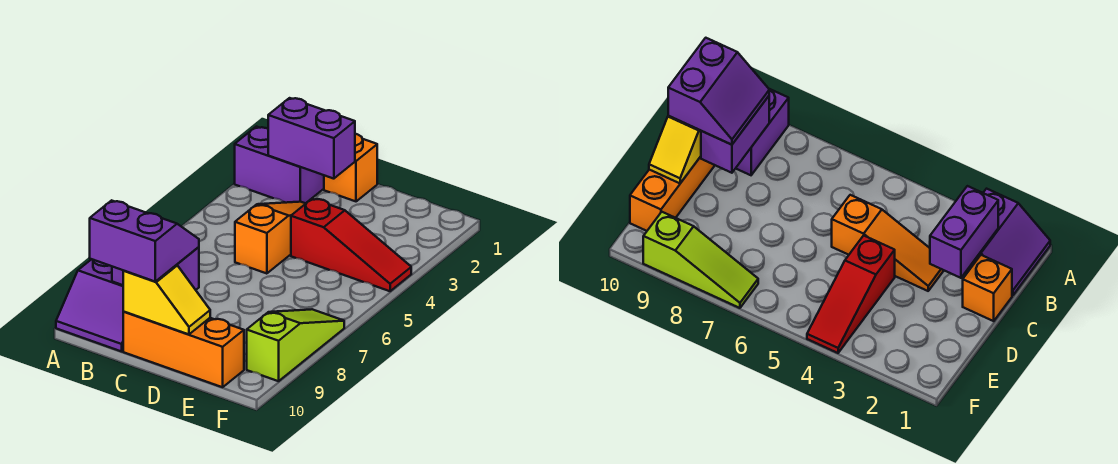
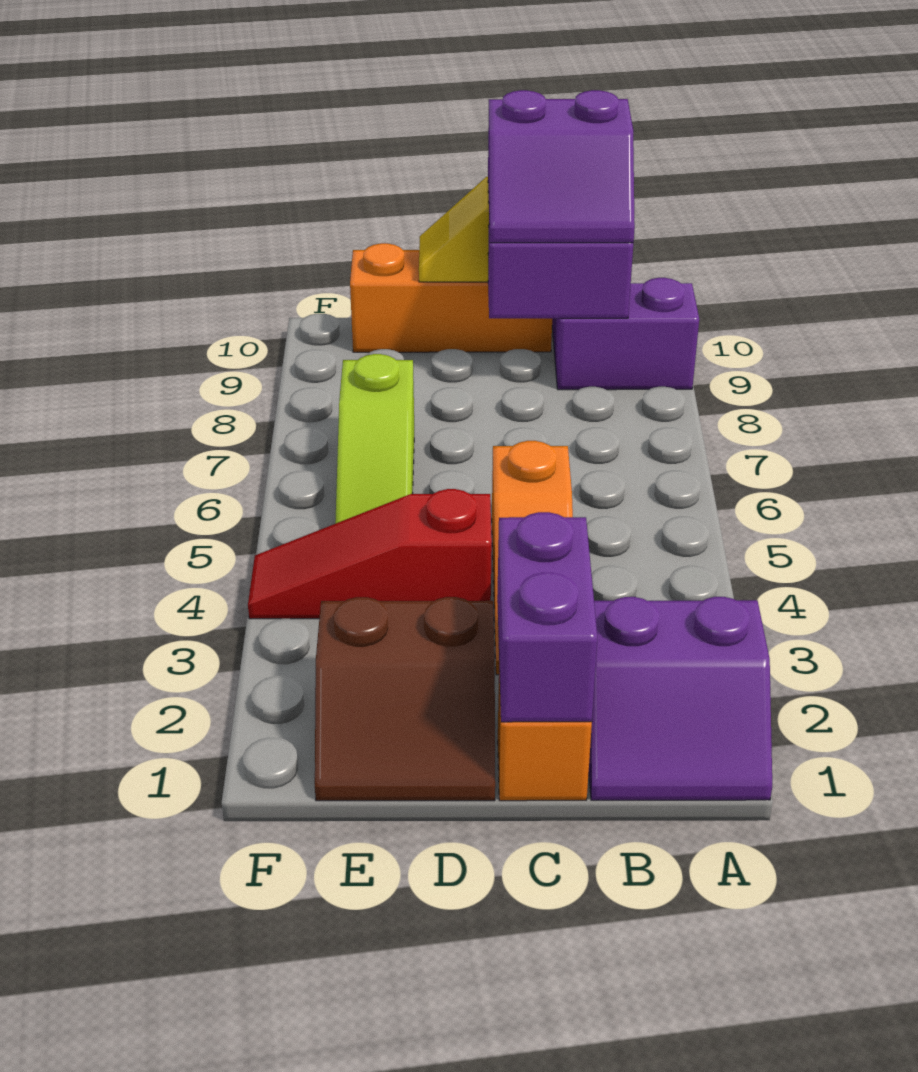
purple 1x2 brick [268,98,355,179] -> purple 1x2 brick turned to [497,512,597,722]
none -> brown 2x2 slope [315,597,495,801]
lime 1x3 slope [247,309,344,381] -> lime 1x3 slope moved to [335,354,414,524]

